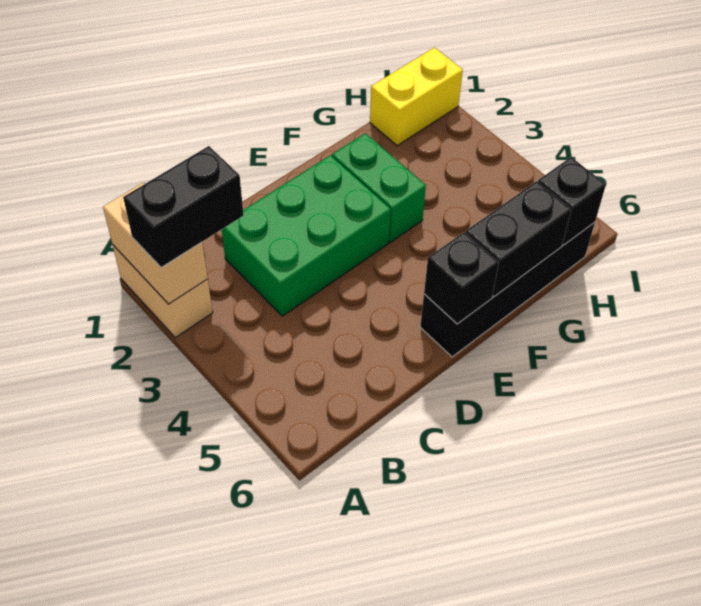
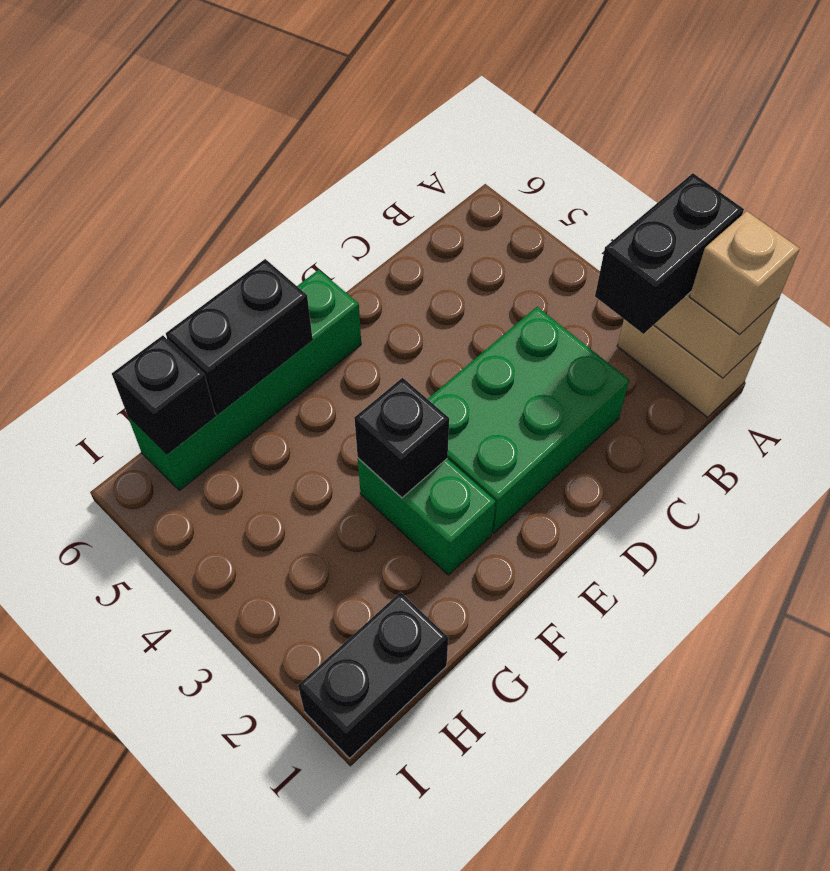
none -> tan 1x1 brick [690,211,800,335]
black 1x4 brick [420,222,595,357] -> green 1x4 brick [128,270,361,491]
black 1x1 brick [424,232,499,324] -> black 1x1 brick moved to [354,378,449,498]
yellow 1x2 brick [370,48,463,146] -> black 1x2 brick [298,592,448,758]

